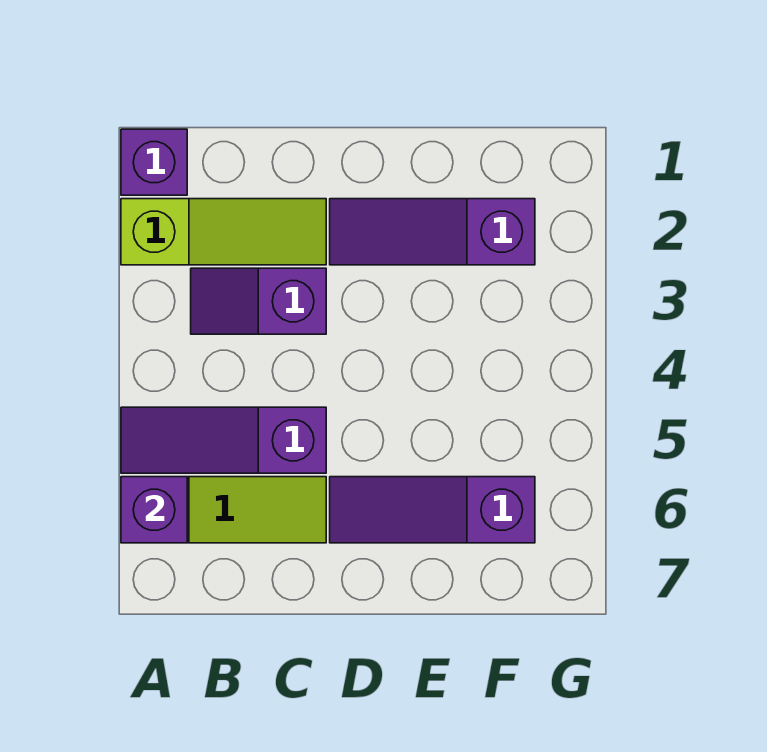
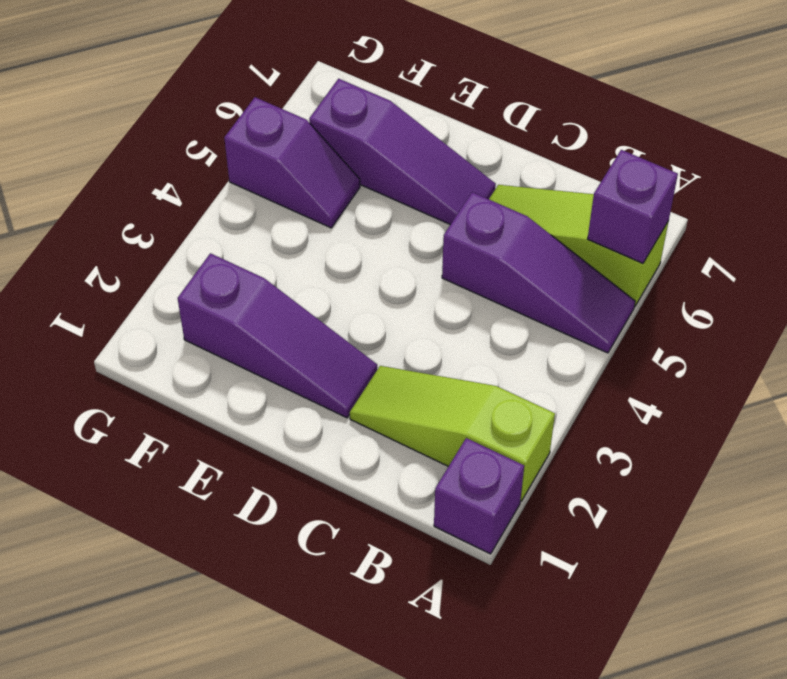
purple 1x2 slope [191,268,326,334] -> purple 1x2 slope moved to [224,97,360,228]

